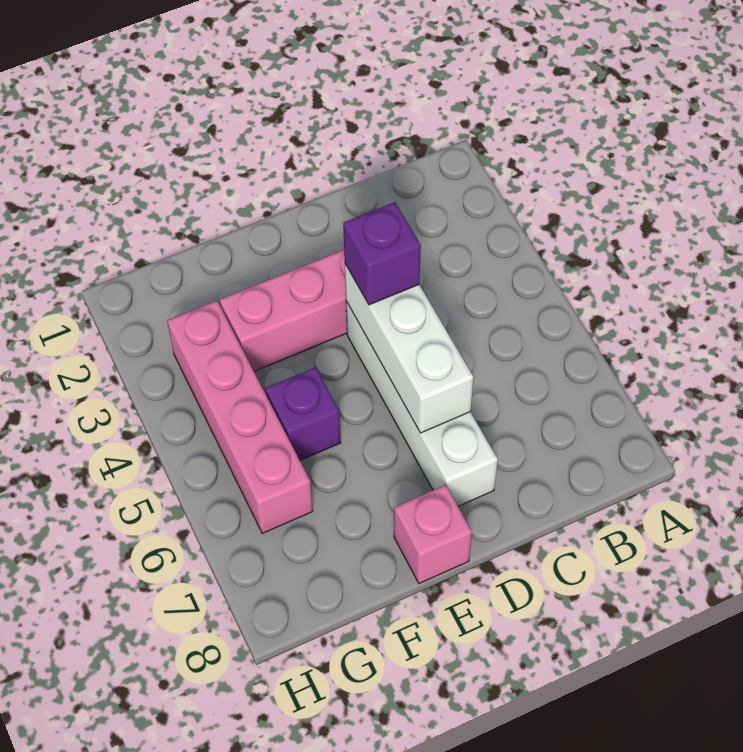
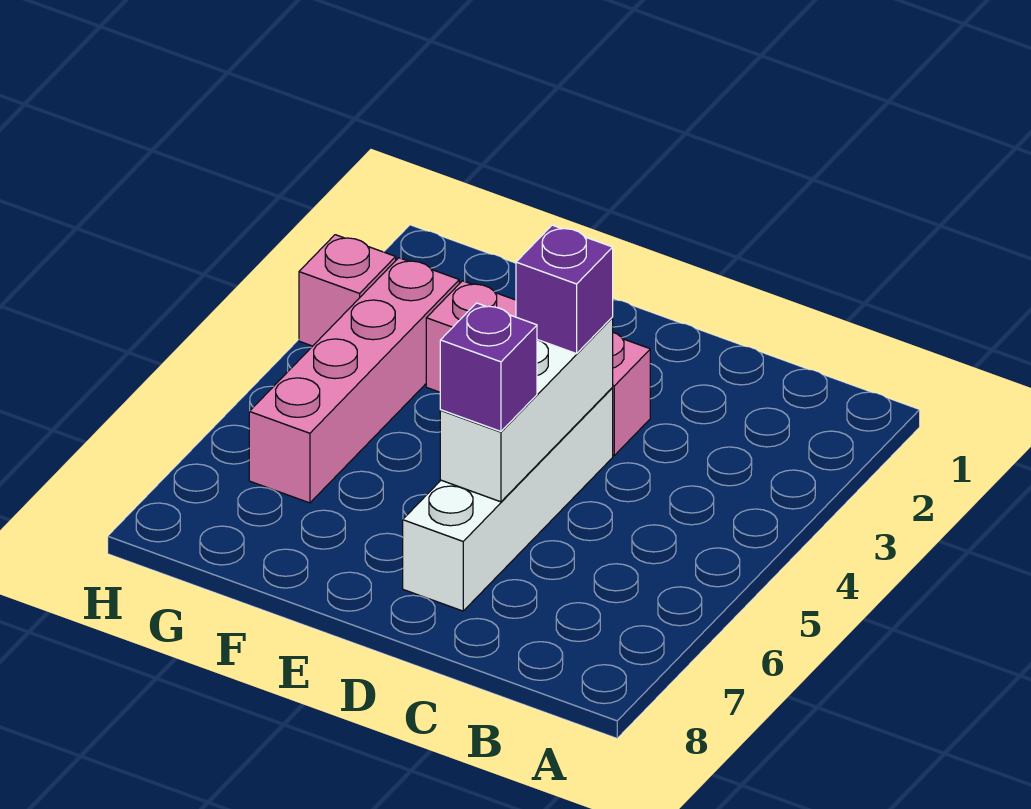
pink 1x1 brick [394,485,472,584] -> pink 1x1 brick moved to [299,235,396,346]
purple 1x1 brick [266,367,341,460] -> purple 1x1 brick moved to [440,303,537,431]

